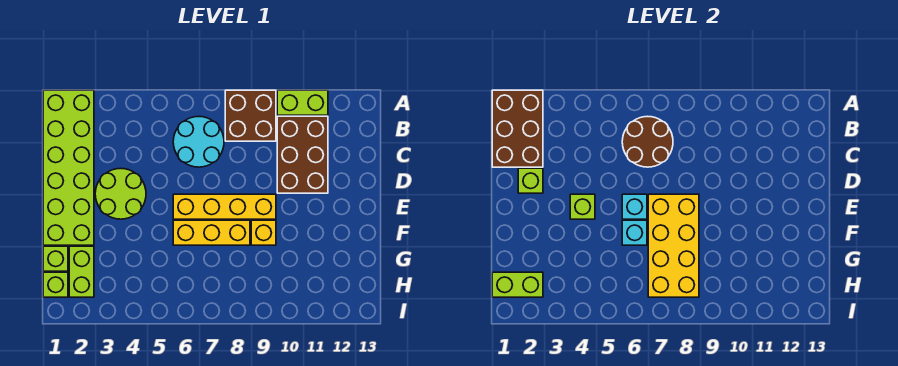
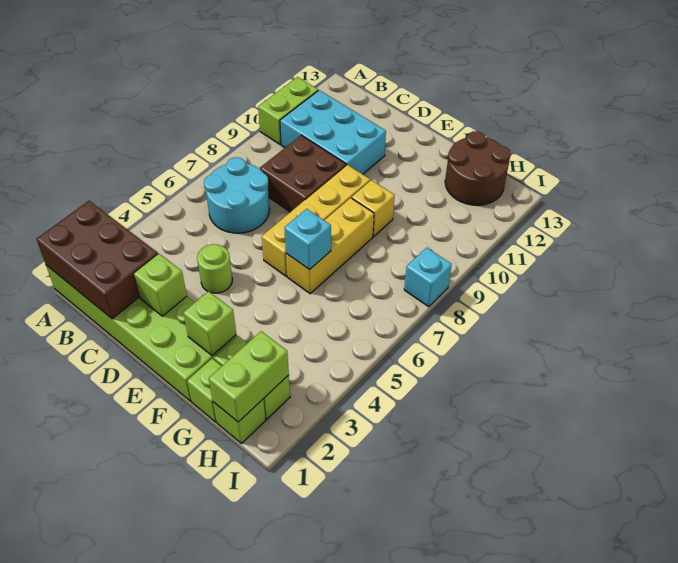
brown 2x2 brick [225,90,276,141] -> brown 2x2 brick moved to [260,135,346,212]
brown 2x2 round brick [622,116,673,167] -> brown 2x2 round brick moved to [445,131,511,205]
brown 2x3 brick [277,116,328,193] -> cyan 2x3 brick [280,90,386,174]
lime 2x2 round brick [95,168,146,219] -> lime 1x1 round brick [197,244,232,293]
lime 1x1 brick [570,194,595,219] -> lime 1x1 brick moved to [183,291,236,356]
cyan 1x1 brick [622,194,647,219] -> cyan 1x1 brick moved to [404,248,452,307]
yellow 2x4 brick [648,194,699,297] -> none

